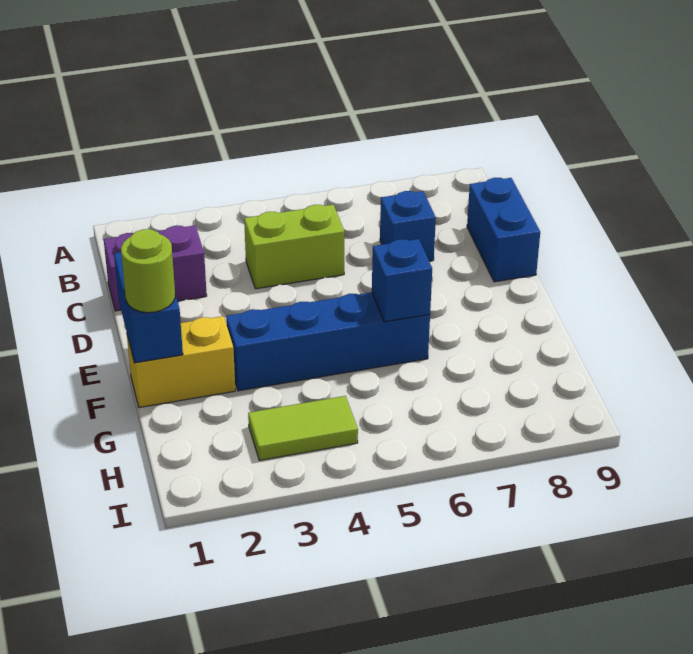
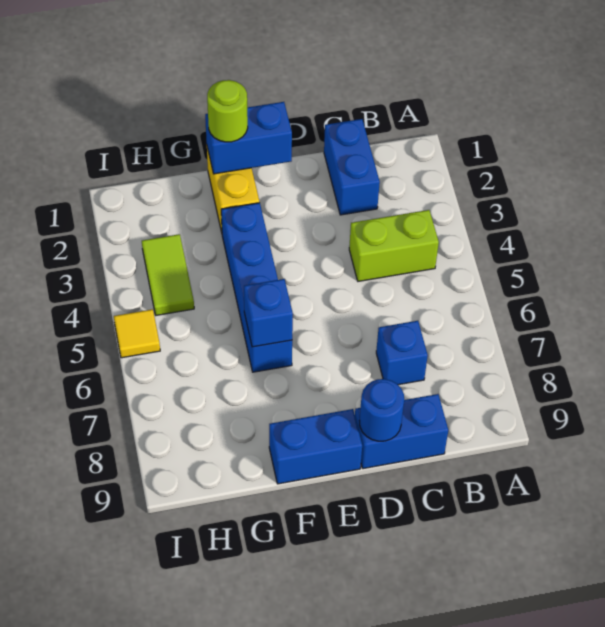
purple 1x2 brick [104,225,207,311] -> blue 1x2 brick [324,119,380,215]
lime 1x2 brick [244,205,345,289] -> lime 1x2 brick turned to [349,210,439,281]
none -> blue 1x1 round brick [359,379,404,441]
none -> blue 1x2 brick [269,409,362,484]
none -> yellow 1x1 tile [114,309,160,358]

